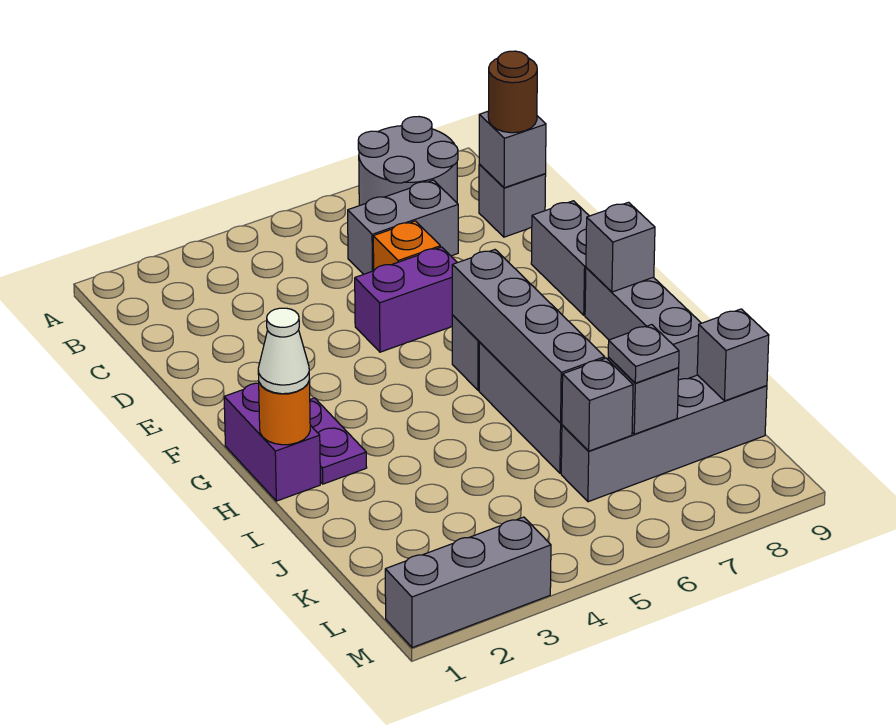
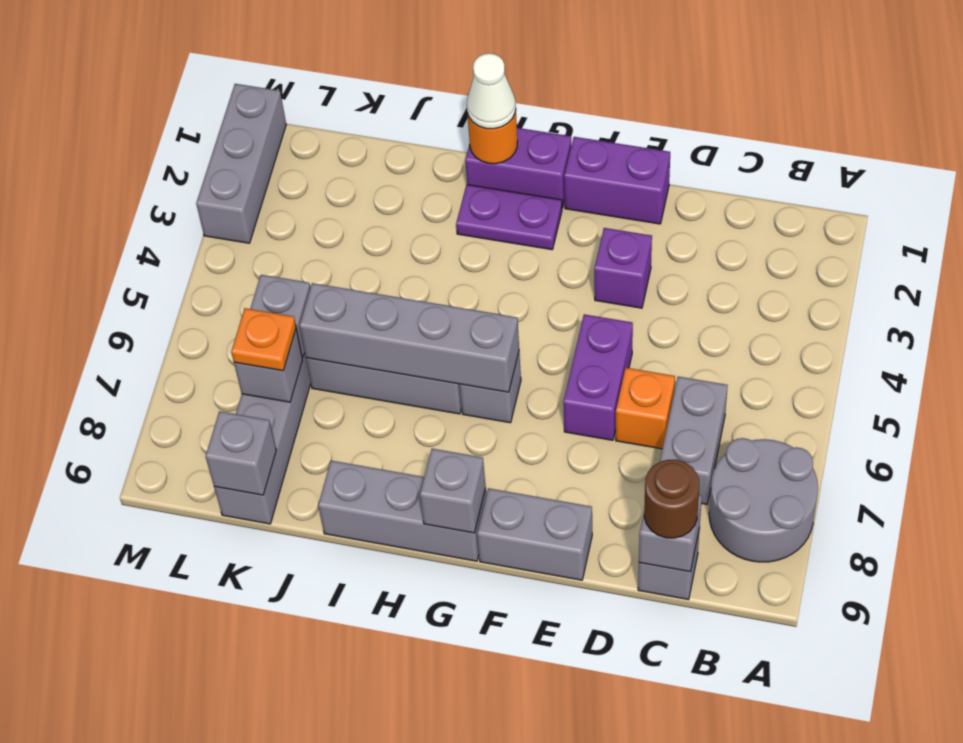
none -> purple 1x2 brick [564,137,670,224]
none -> purple 1x1 brick [594,228,652,308]
grey 1x1 plate [608,325,679,383] -> orange 1x1 plate [231,308,296,371]

